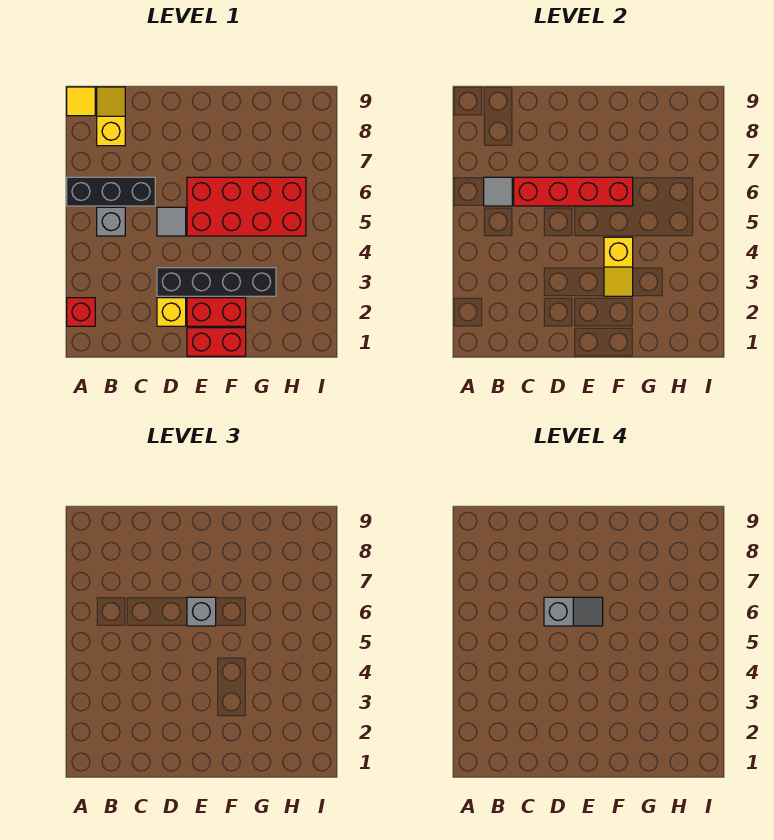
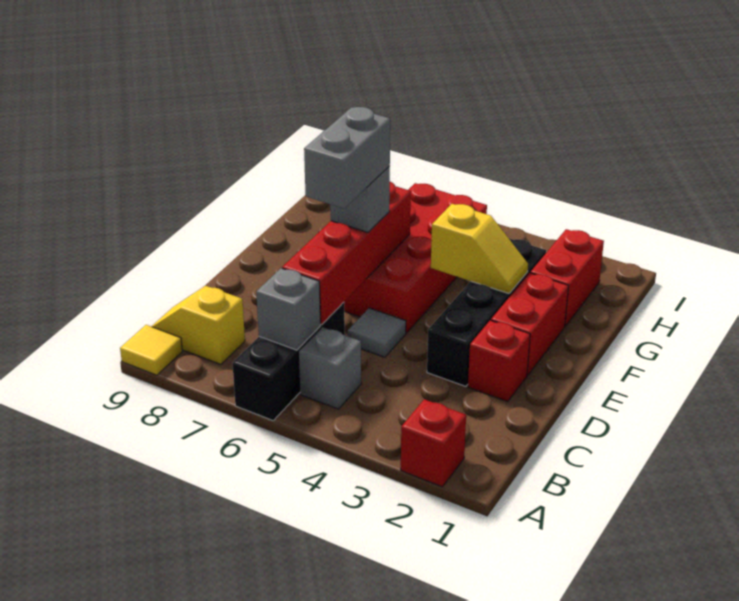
grey 1x1 tile [484,177,512,206] -> grey 1x1 brick [256,268,320,350]
yellow 1x1 brick [157,298,186,326] -> red 1x1 brick [468,320,530,402]
grey 1x2 slope [544,597,603,626] -> grey 1x2 brick [304,107,390,209]
red 1x2 brick [187,328,246,356] -> red 1x2 brick moved to [530,229,604,326]

